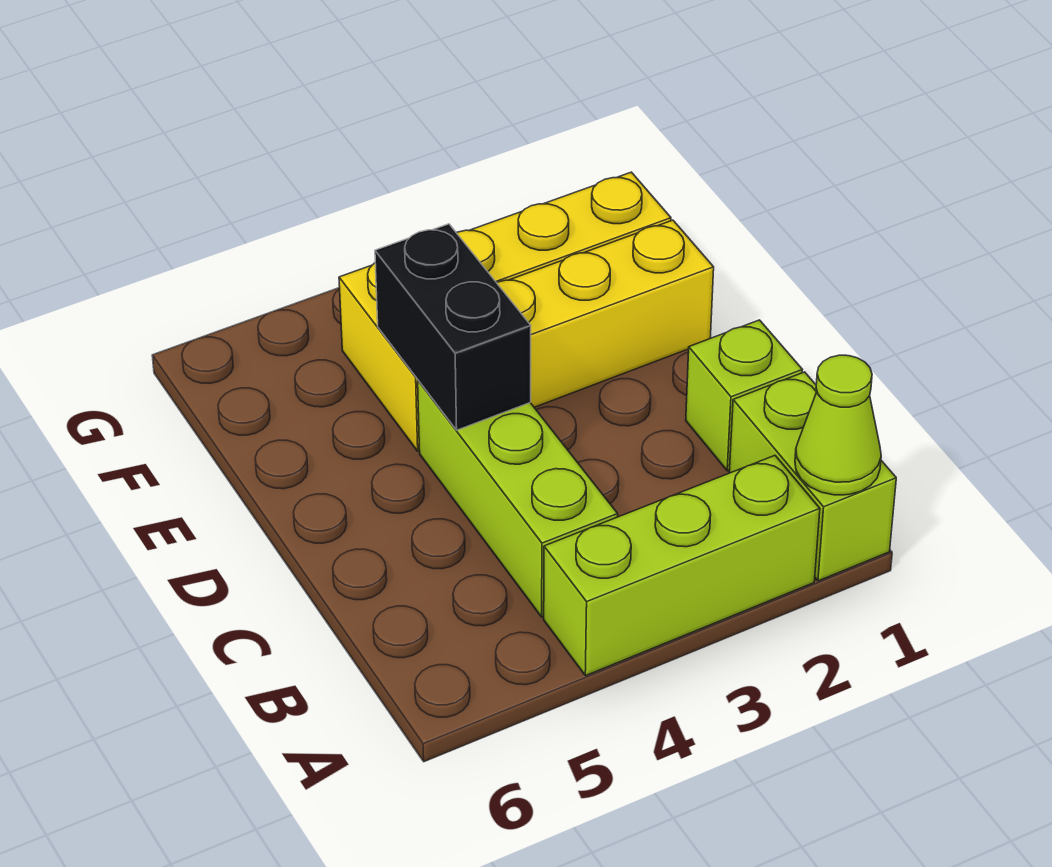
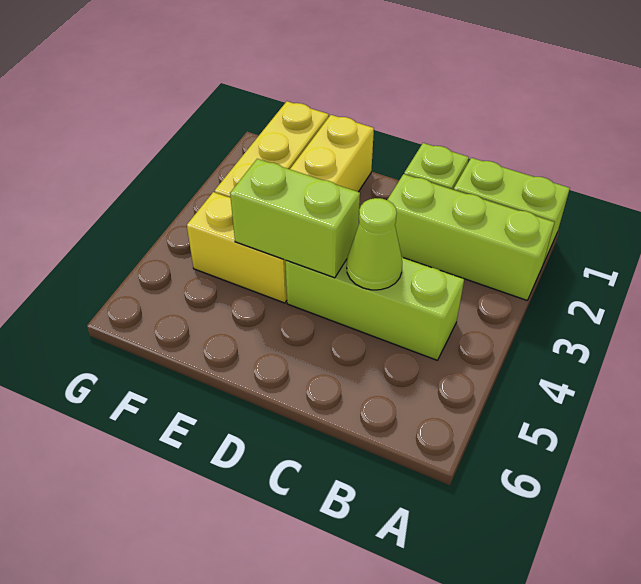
lime 1x1 cone [795,355,881,495] -> lime 1x1 cone moved to [347,198,402,290]
lime 1x3 brick [544,456,820,676] -> lime 1x3 brick turned to [387,174,555,300]
black 1x2 brick [375,224,531,430] -> lime 1x2 brick [230,159,360,278]

